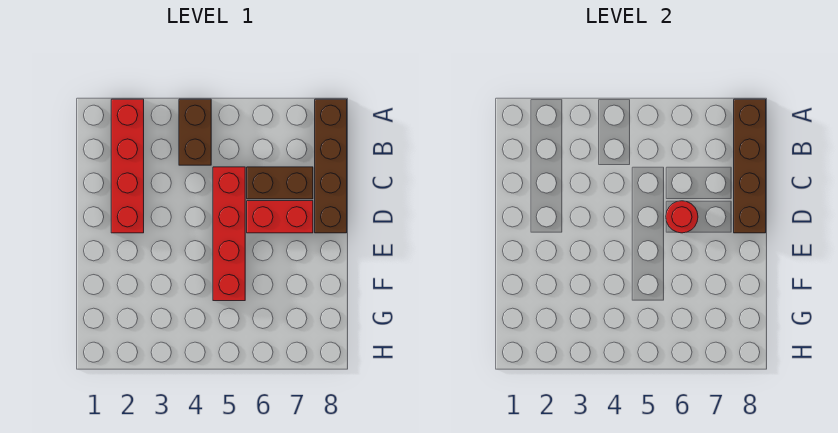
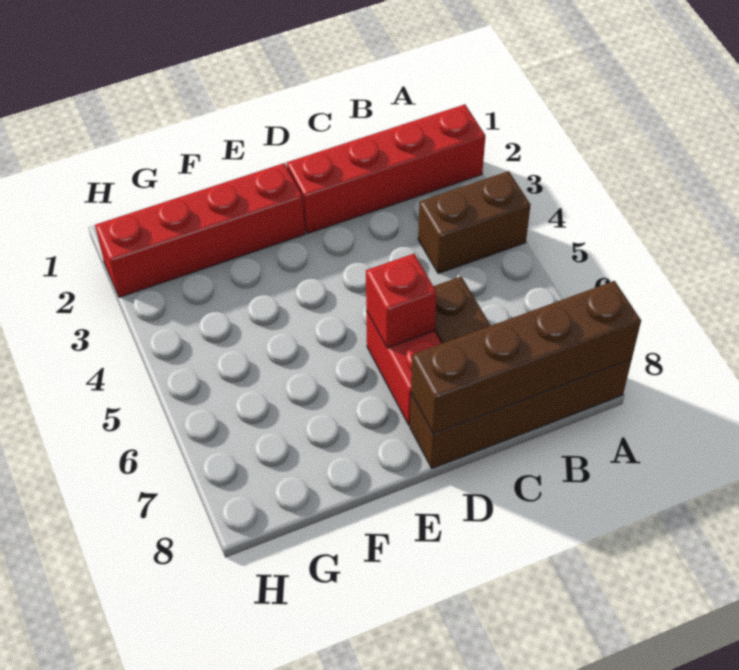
red 1x4 brick [213,167,245,301] -> red 1x4 brick moved to [95,163,305,297]
red 1x1 round brick [666,201,698,233] -> red 1x1 brick [366,254,437,348]

